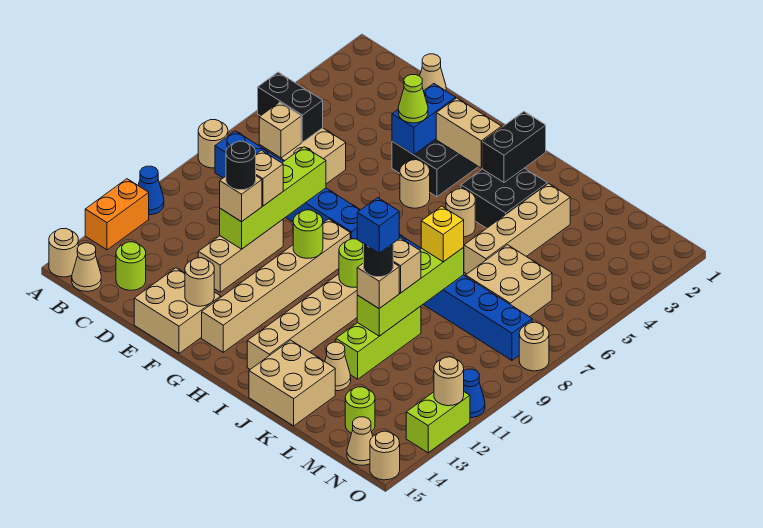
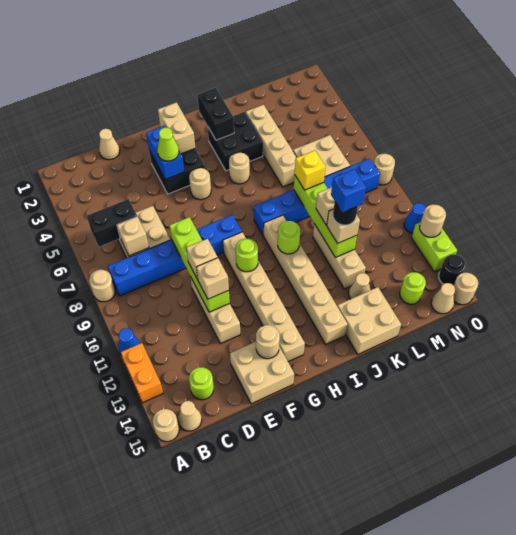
black 1x1 round brick [226,141,256,190] -> black 1x1 round brick moved to [439,254,466,286]
tan 1x2 brick [436,98,502,168] -> tan 1x2 brick turned to [158,102,195,154]
lime 1x3 brick [336,306,421,379] -> tan 1x3 brick [313,224,366,289]

